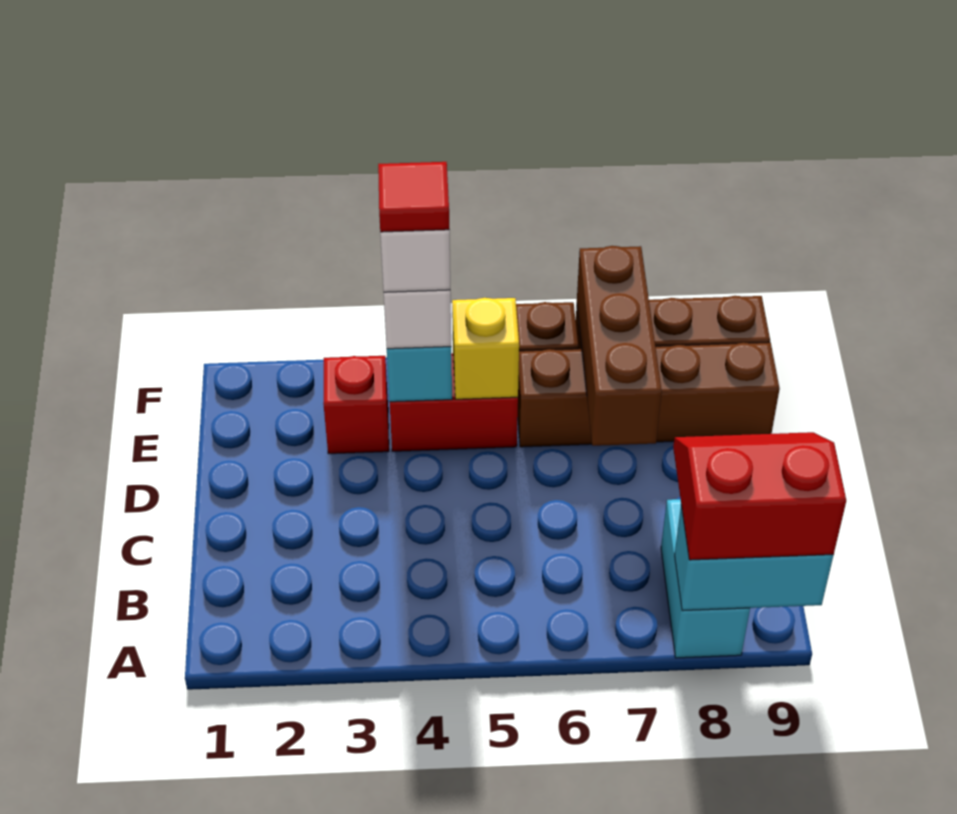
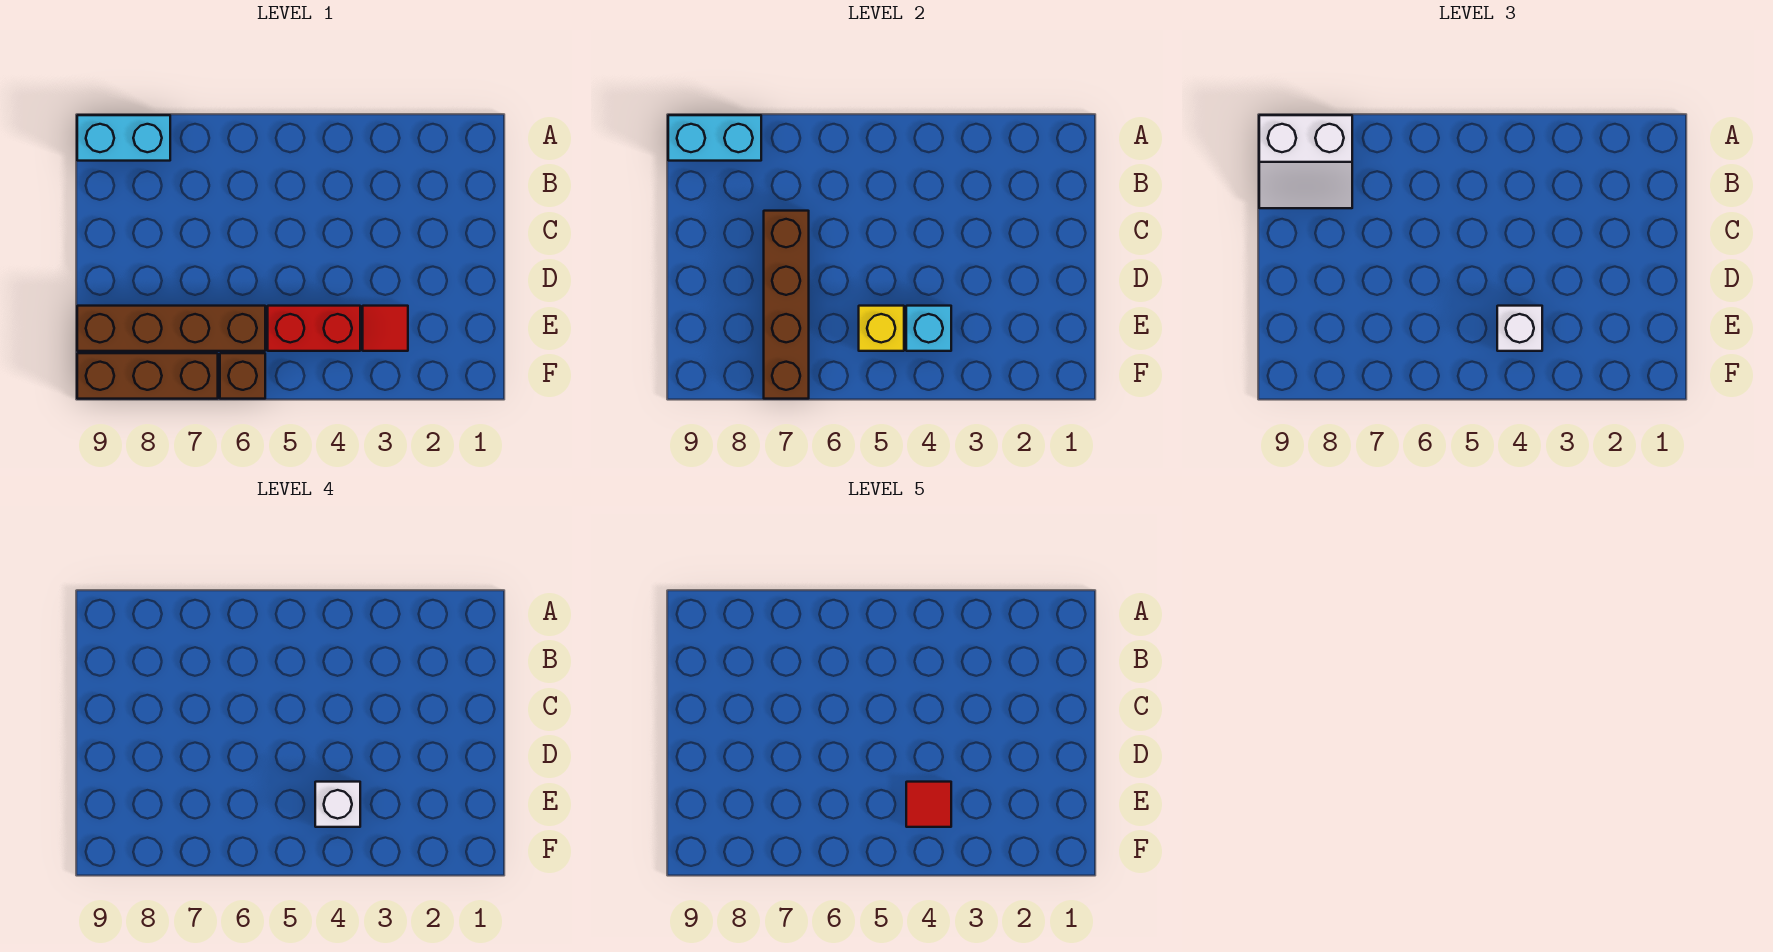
cyan 1x2 brick [661,499,750,658] -> cyan 1x2 brick turned to [77,115,170,161]
red 2x2 slope [673,432,846,560] -> white 2x2 slope [1259,115,1352,208]
brown 1x3 brick [577,246,662,446] -> brown 1x4 brick [764,211,809,399]
red 1x1 brick [323,356,389,454] -> red 1x1 tile [363,306,408,351]

